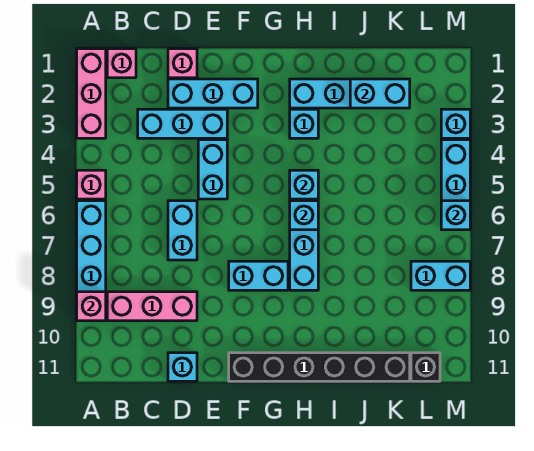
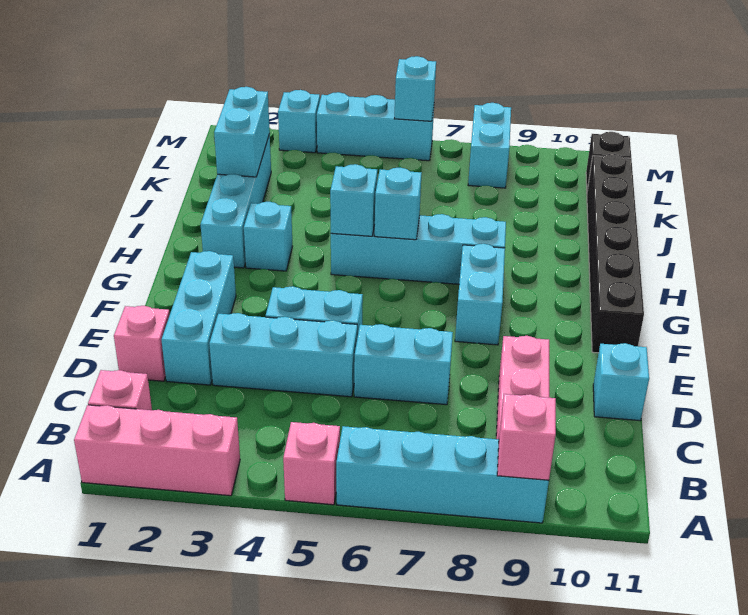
cyan 1x3 brick [138,109,227,138] -> cyan 1x3 brick turned to [209,313,357,397]

